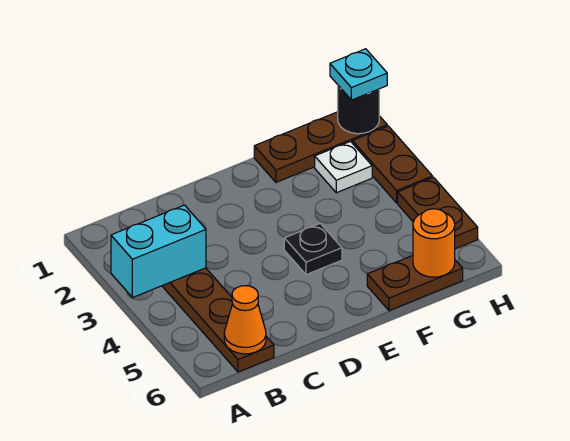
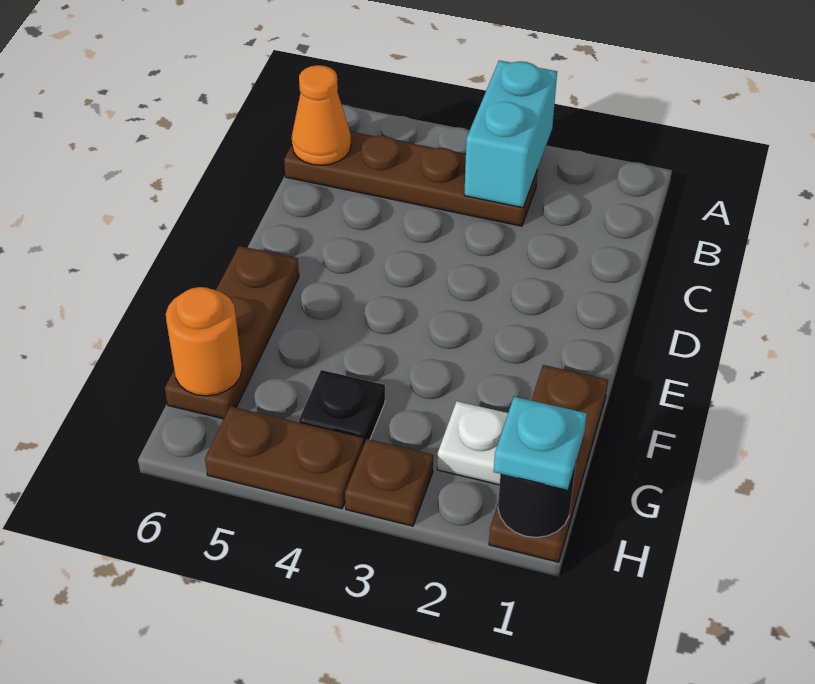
black 1x1 plate [284,223,342,275] -> black 1x1 plate moved to [299,370,385,446]
brown 1x2 plate [367,255,463,311] -> brown 1x3 plate [165,246,299,419]
brown 1x2 plate [352,126,433,203] -> brown 1x1 plate [345,439,433,526]

